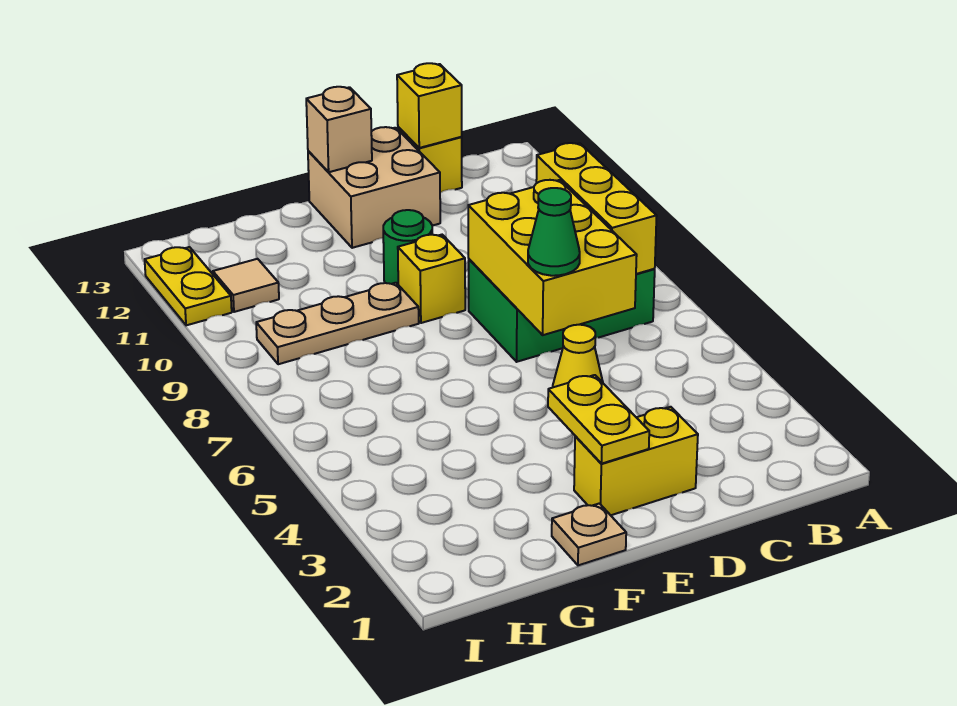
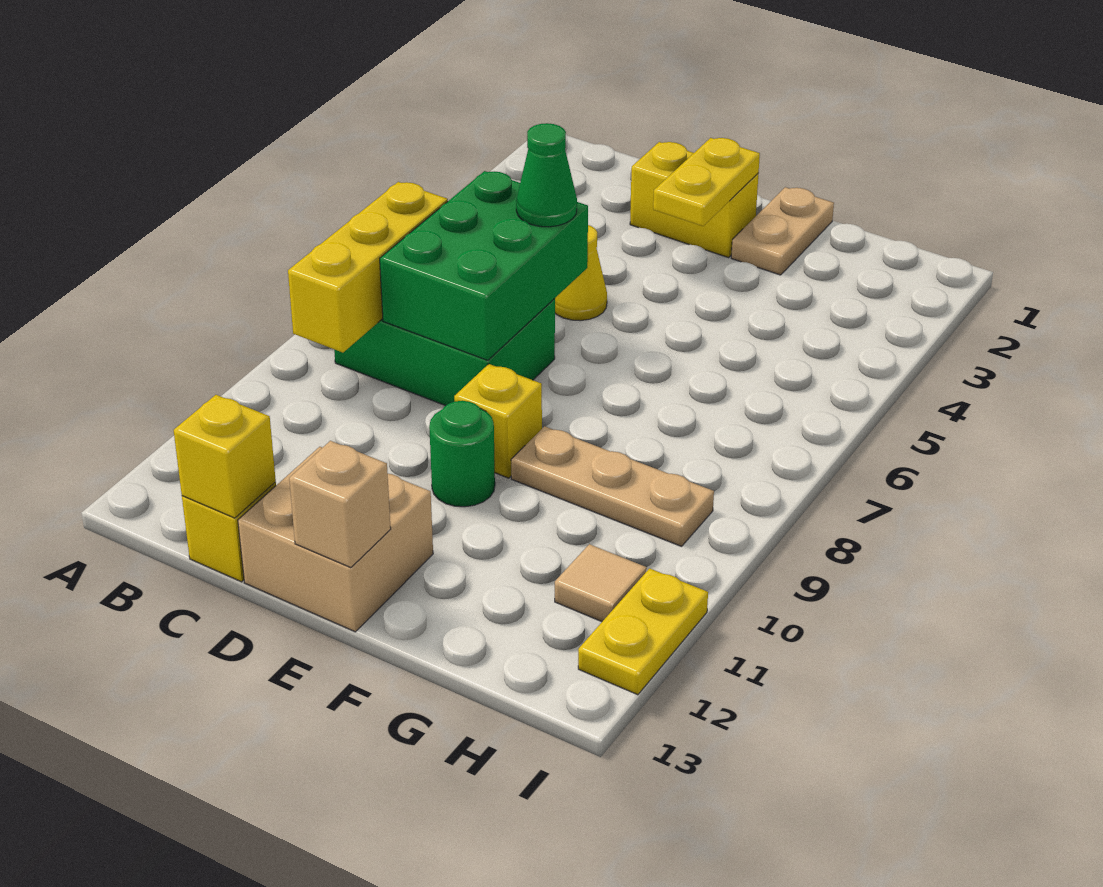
yellow 2x3 brick [468,180,637,335] -> green 2x3 brick [380,171,588,360]
tan 1x1 plate [552,503,626,565] -> tan 1x2 plate [731,187,834,275]

